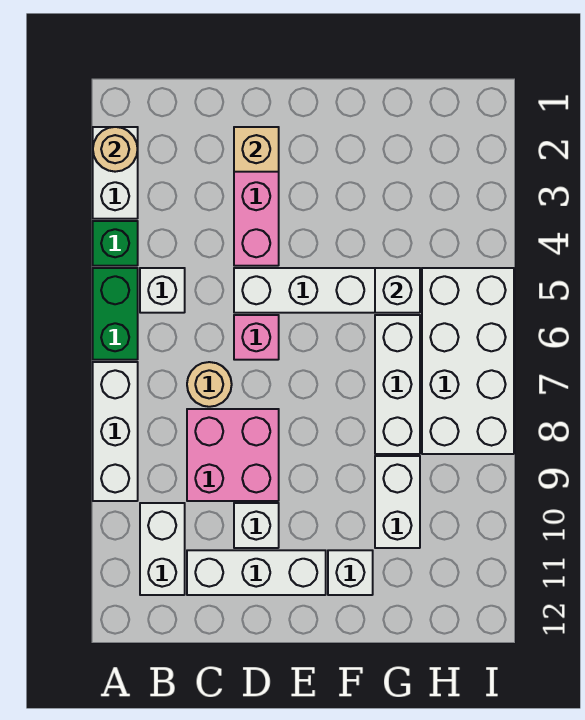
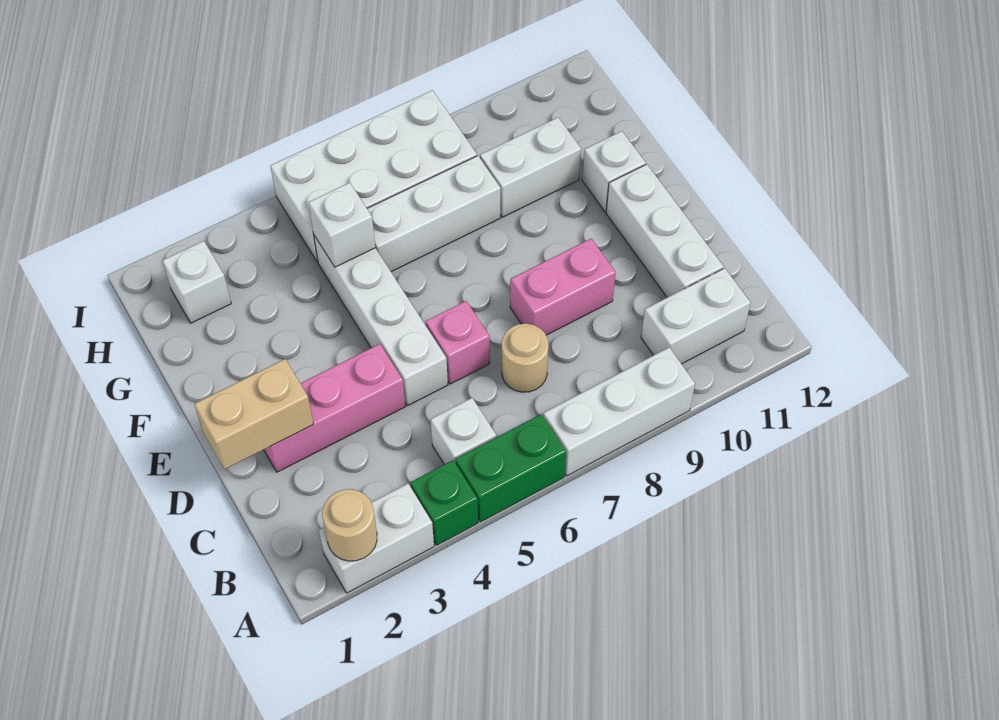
pink 2x2 brick [187,409,279,501] -> pink 1x2 brick [510,238,616,335]
tan 1x1 brick [234,127,279,172] -> tan 1x2 brick [194,359,313,469]
white 1x1 brick [234,503,279,548] -> white 1x1 brick moved to [162,241,231,323]

